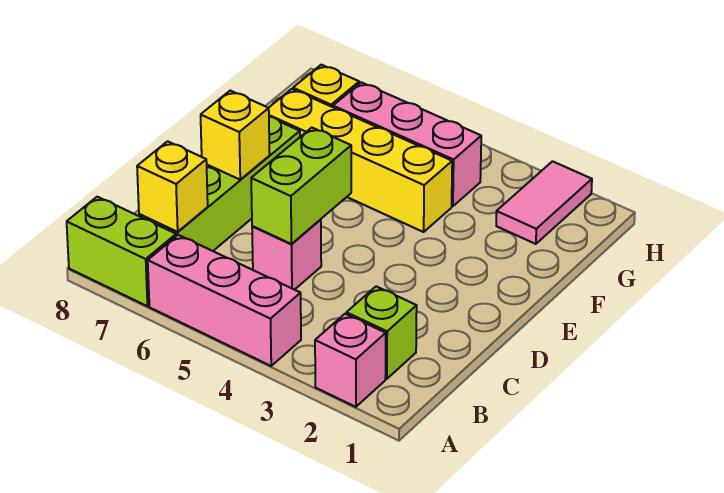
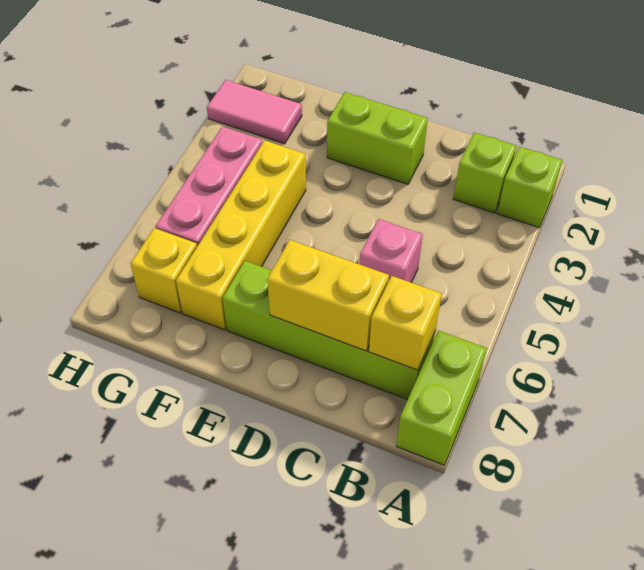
pink 1x1 brick [315,314,386,407] -> lime 1x1 brick [497,146,563,228]
pink 1x3 brick [148,235,301,366] -> none
lime 1x2 brick [251,128,351,244] -> lime 1x2 brick moved to [327,92,428,184]
yellow 1x1 brick [201,91,270,180] -> yellow 1x2 brick [267,240,389,351]

